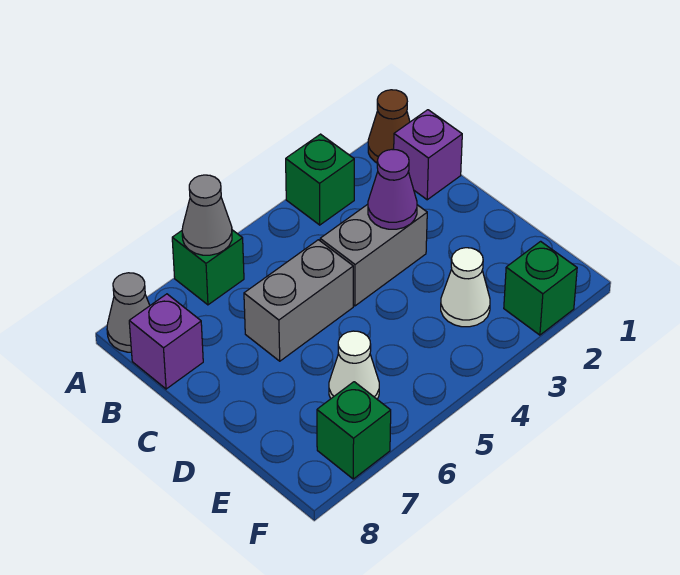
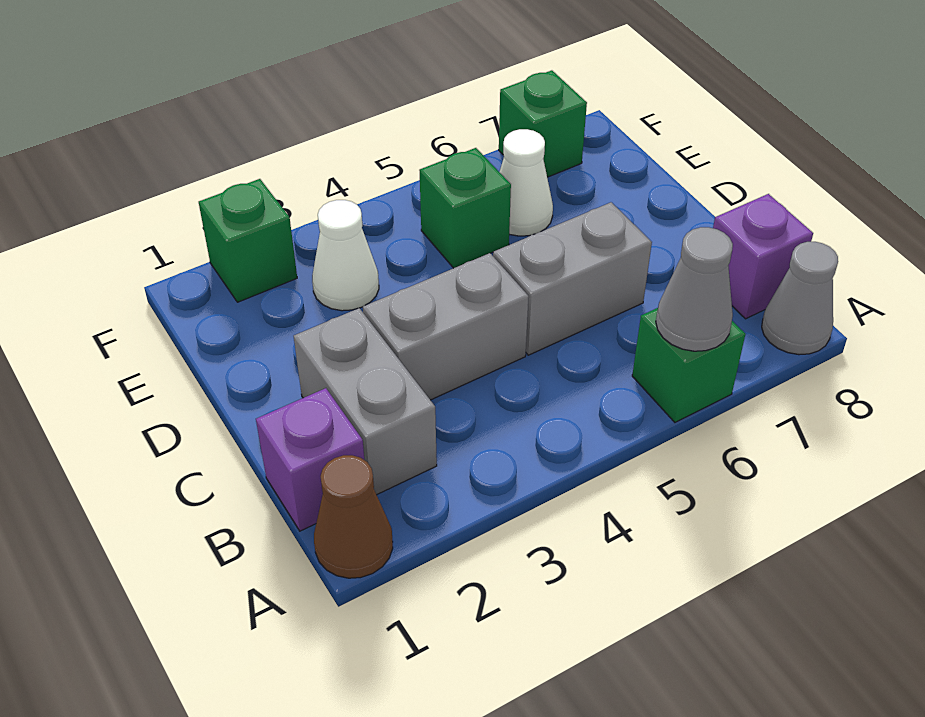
green 1x1 brick [286,134,354,225] -> green 1x1 brick moved to [419,148,511,268]
none -> grey 1x2 brick [294,308,437,495]
purple 1x1 cone [368,150,417,229] -> none

